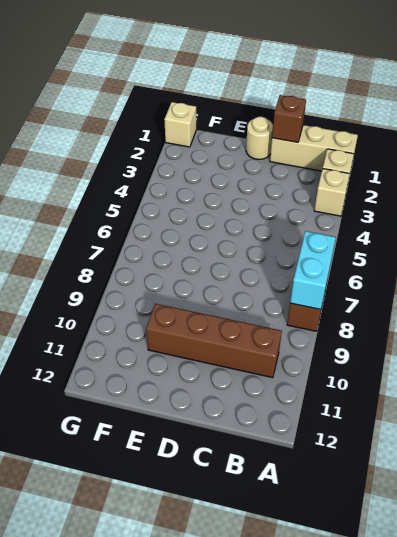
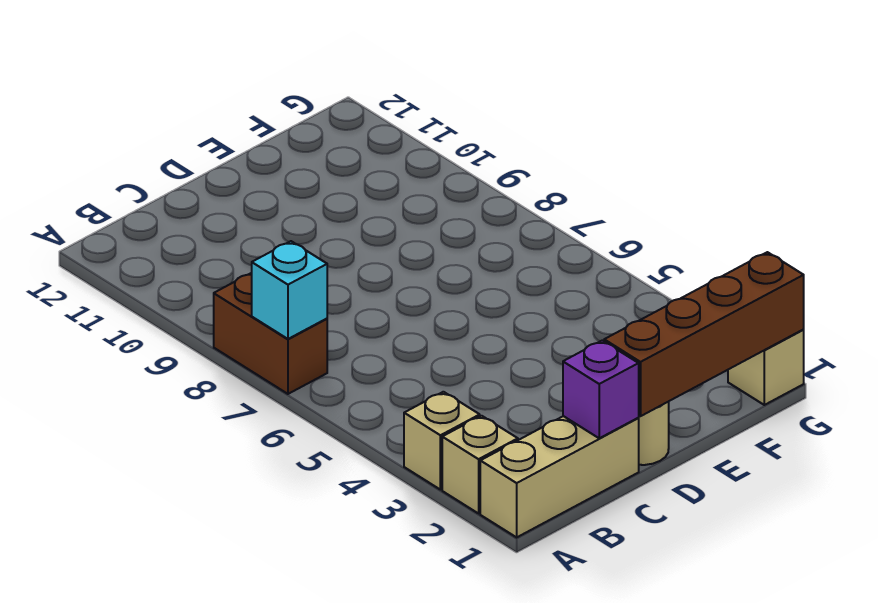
cyan 1x2 brick [290,231,336,309] -> cyan 1x1 brick [252,241,327,339]
brown 1x4 brick [146,304,282,378] -> brown 1x4 brick moved to [604,252,804,416]
brown 1x1 brick [272,95,306,142] -> purple 1x1 brick [563,340,639,438]

